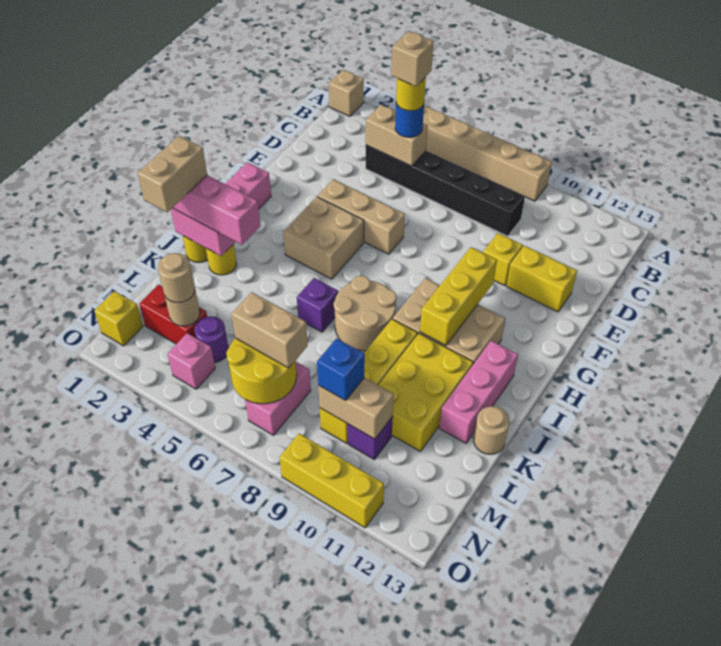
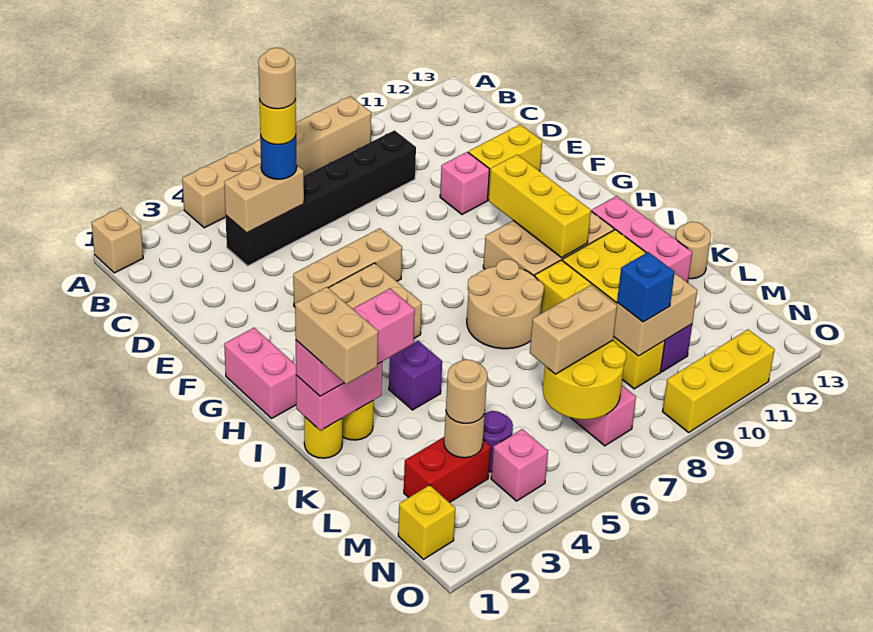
tan 1x1 brick [392,31,433,86] -> tan 1x1 round brick [258,48,296,109]
yellow 1x1 brick [483,233,523,286] -> pink 1x1 brick [440,152,490,215]
purple 1x1 brick [297,278,338,332] -> purple 1x1 brick moved to [389,341,442,410]

